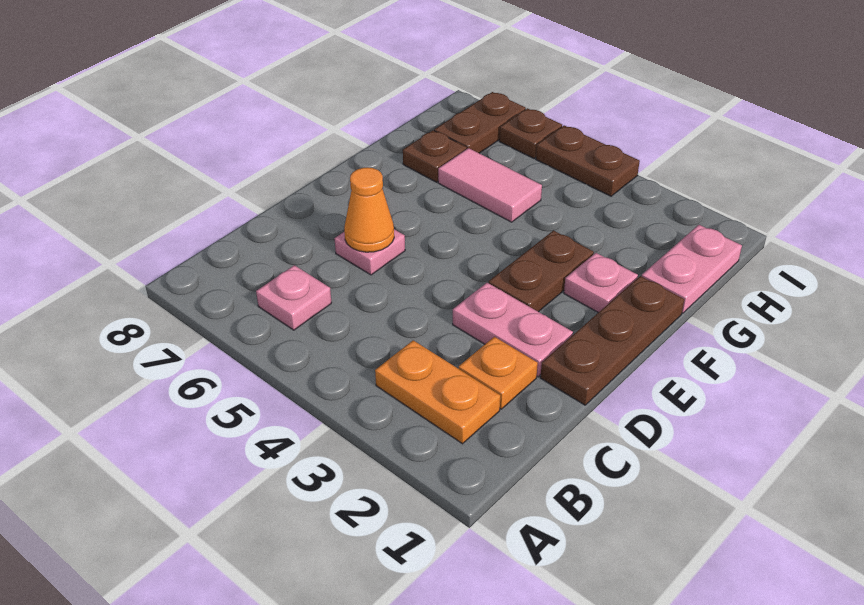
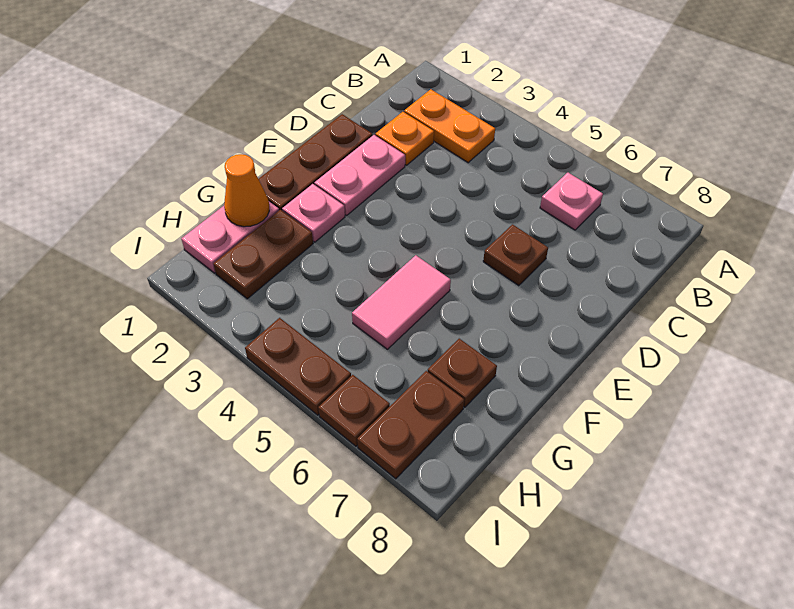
pink 1x2 plate [453,283,573,377] -> pink 1x2 plate turned to [314,135,405,216]
pink 1x1 plate [334,229,405,275] -> brown 1x1 plate [483,225,548,286]
orange 1x1 cone [344,167,394,252] -> orange 1x1 cone moved to [224,154,269,227]
brown 1x2 plate [489,231,594,312] -> brown 1x2 plate moved to [214,210,313,299]
pink 1x2 tile [438,148,542,222] -> pink 1x2 tile turned to [352,255,451,349]

